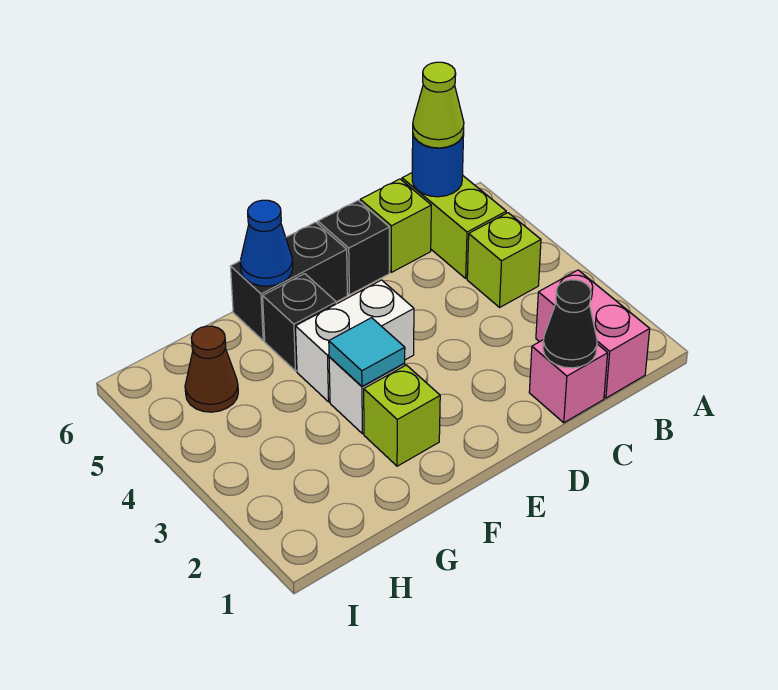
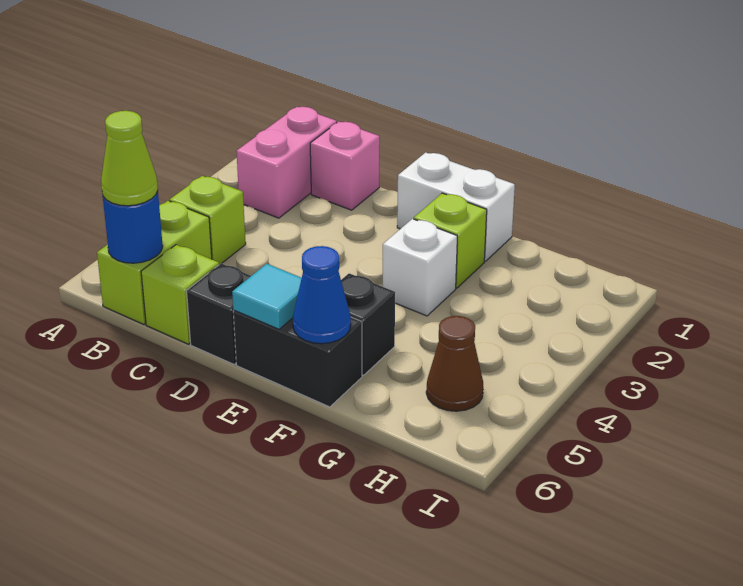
black 1x1 cone [543,280,597,368] -> none
white 1x2 brick [295,280,414,402] -> white 1x2 brick moved to [397,152,515,261]
cyan 1x1 tile [329,318,405,386] -> cyan 1x1 tile moved to [232,264,302,329]

